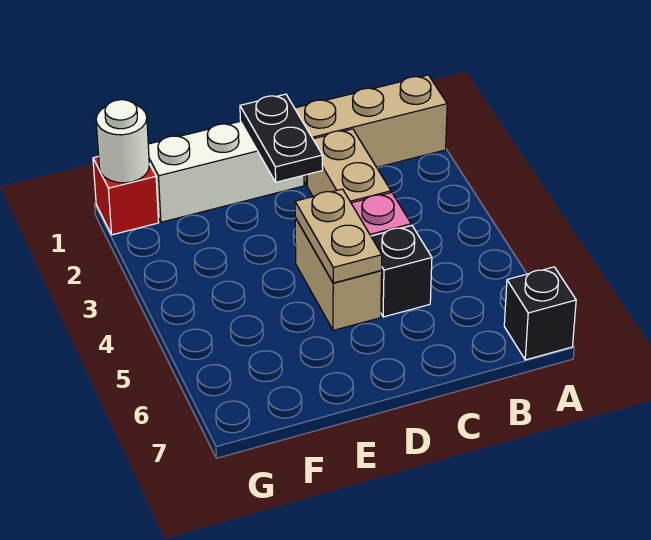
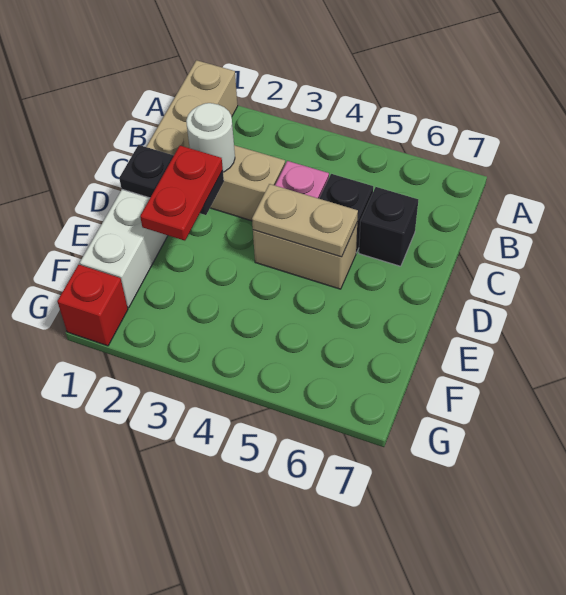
black 1x1 brick [504,267,576,360] -> black 1x1 brick moved to [359,187,418,266]
none -> red 1x2 plate [140,146,223,241]
white 1x1 round brick [96,100,149,183] -> white 1x1 round brick moved to [186,103,235,172]

